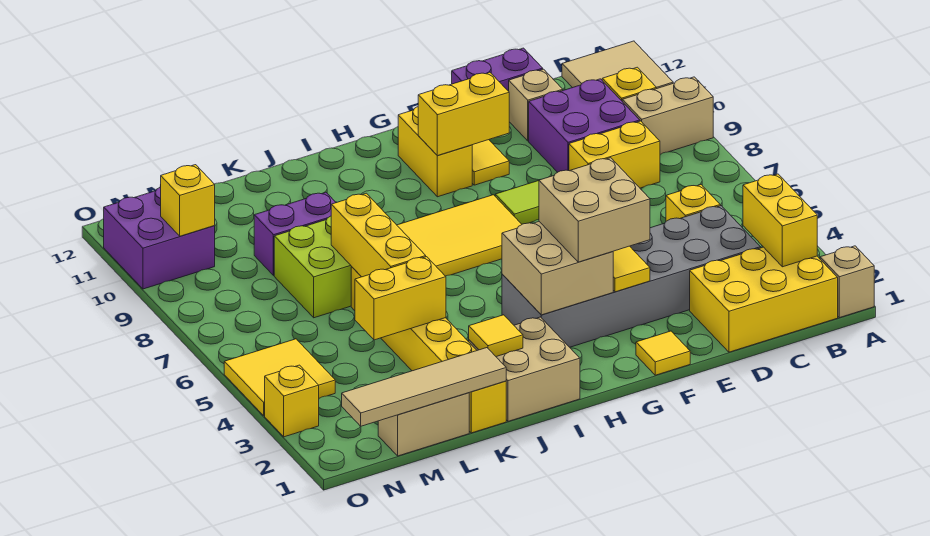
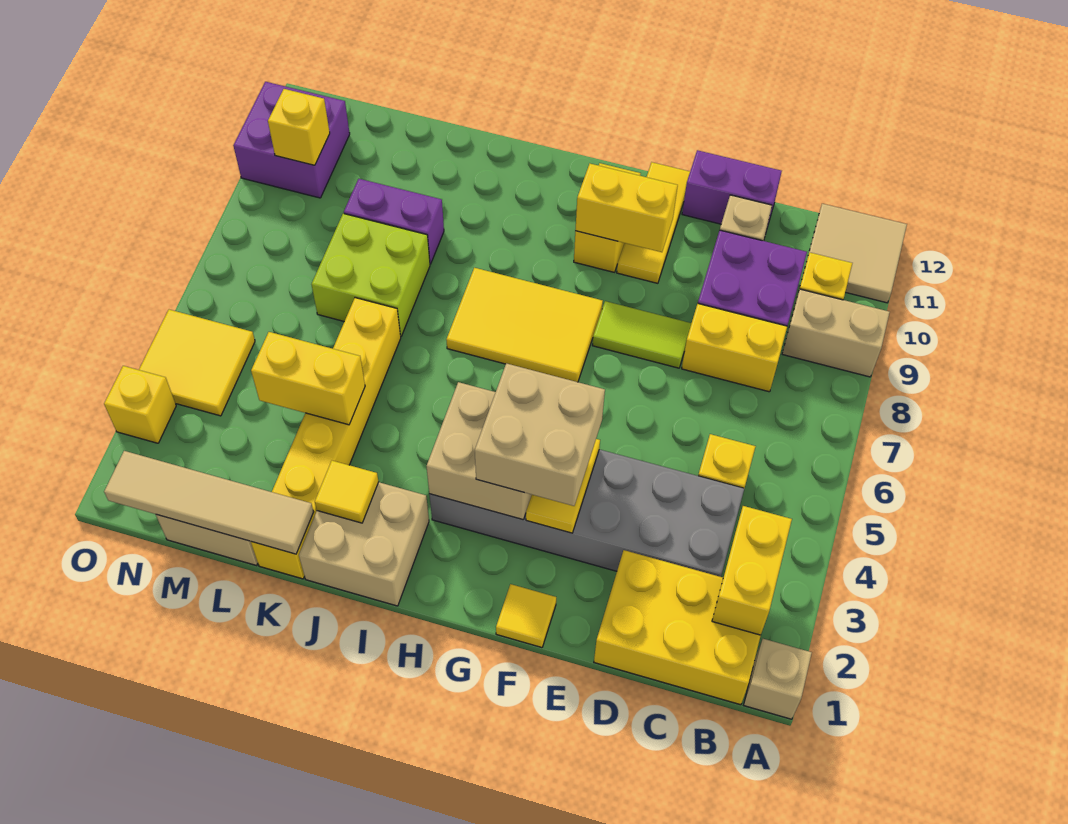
yellow 1x3 brick [331,193,426,277] -> none

